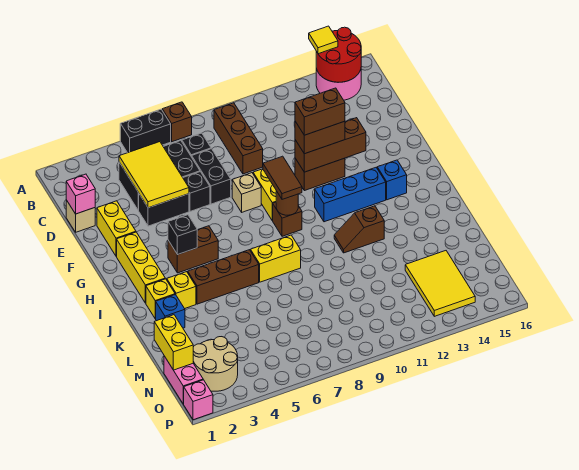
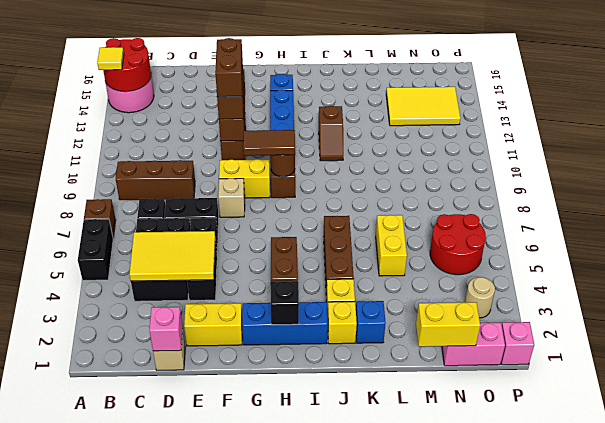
yellow 1x3 brick [117,232,165,303] -> blue 1x3 brick [242,302,328,345]
black 1x1 brick [168,215,197,255] -> black 1x1 brick moved to [270,281,299,325]
yellow 1x2 brick [251,235,301,282] -> yellow 1x2 brick moved to [376,215,407,276]
tan 2x2 round brick [193,337,238,391] -> tan 1x1 round brick [465,277,495,318]
none -> red 2x2 round brick [430,214,486,275]

